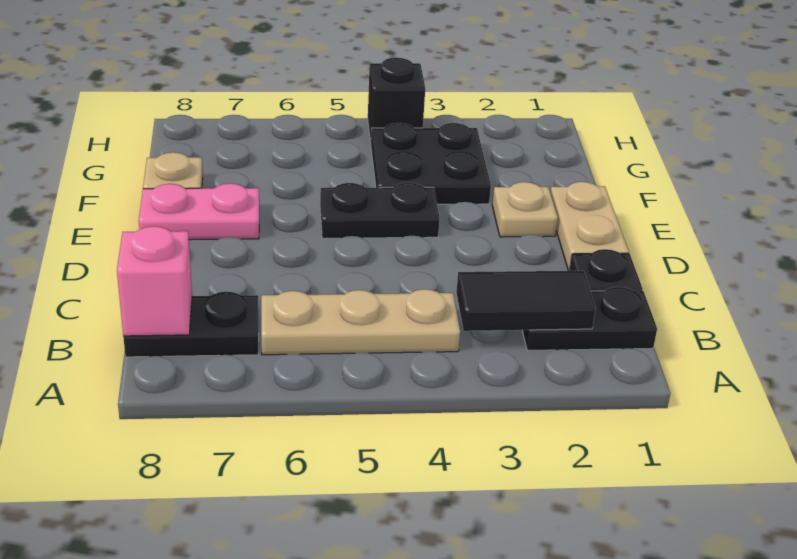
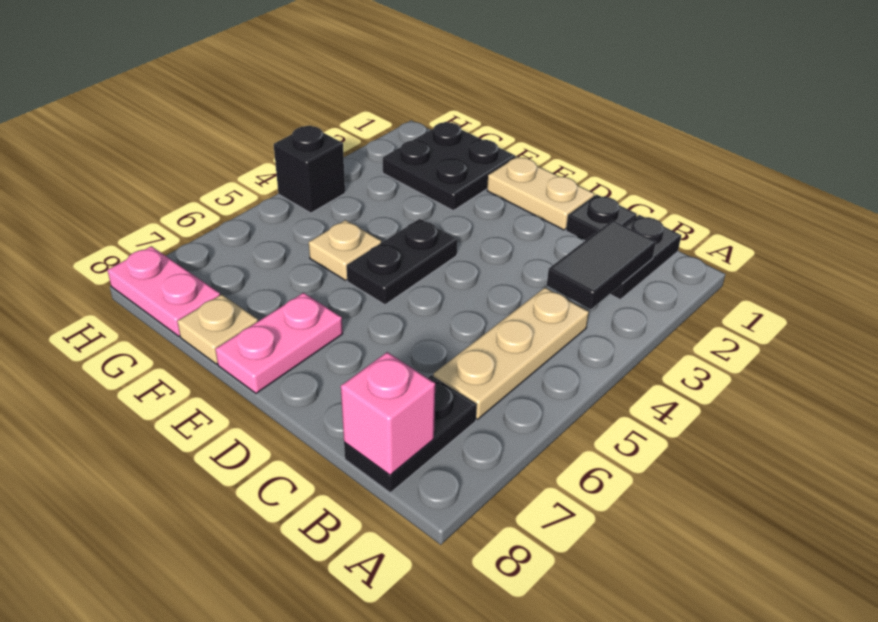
tan 1x1 plate [492,182,558,237] -> tan 1x1 plate moved to [309,220,381,280]
black 2x2 plate [371,123,491,204] -> black 2x2 plate moved to [383,122,516,210]
none -> pink 1x2 plate [107,246,220,336]

